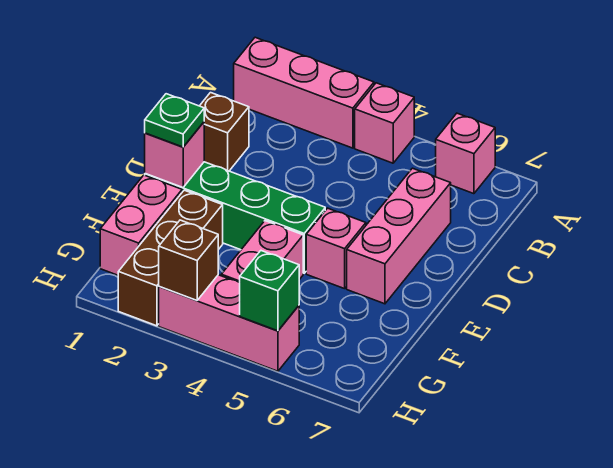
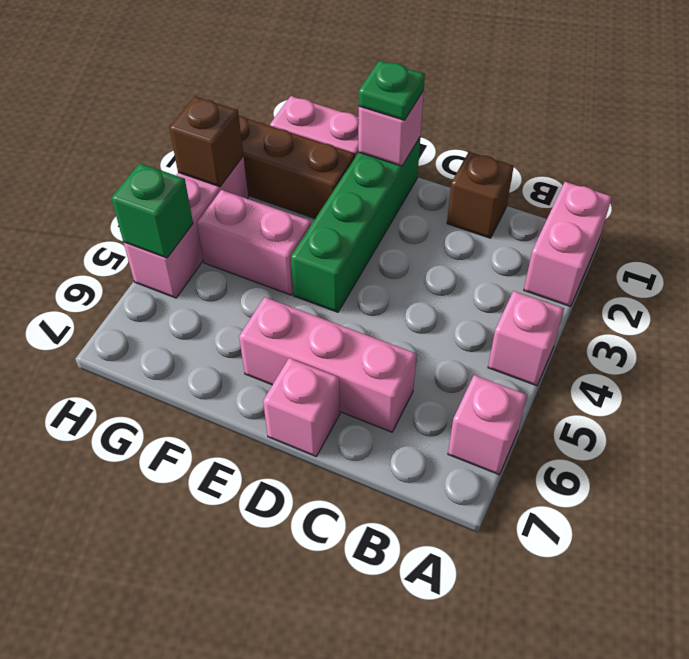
pink 1x3 brick [234,37,374,148] -> pink 1x2 brick [524,182,612,306]
pink 1x1 brick [306,208,366,289] -> pink 1x1 brick moved to [263,358,340,456]

